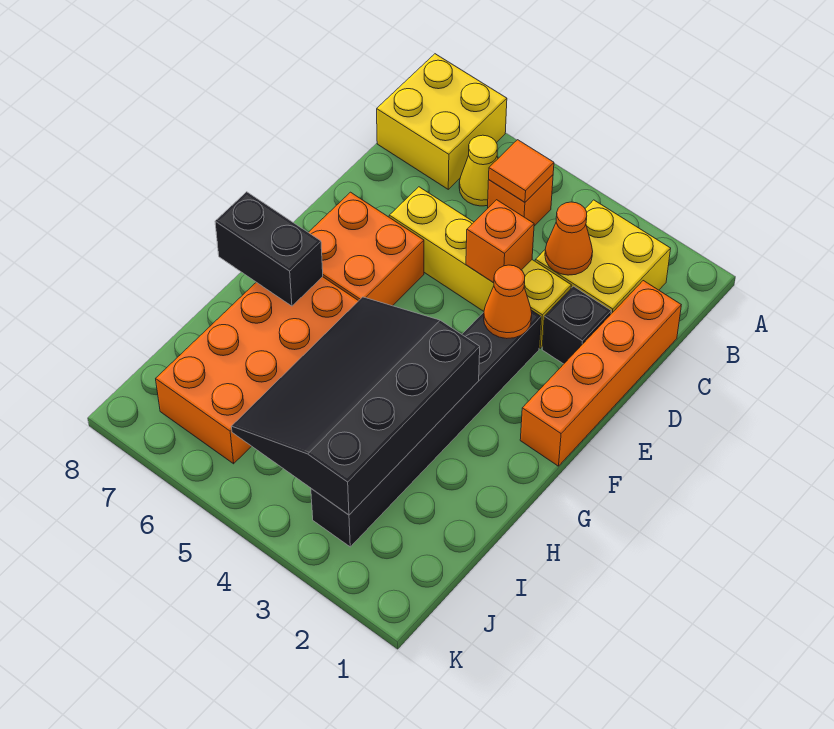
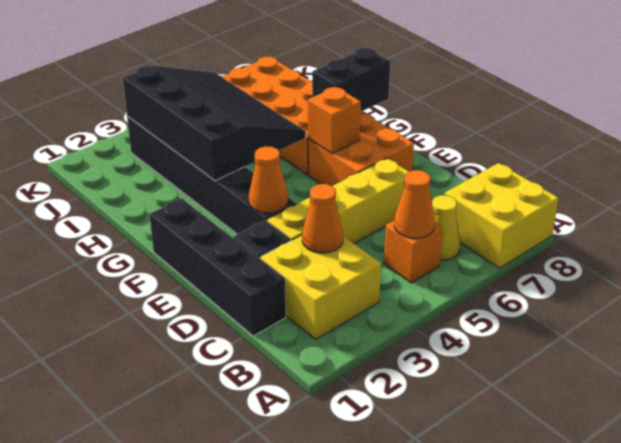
orange 1x1 tile [489,140,554,202] -> orange 1x1 cone [394,170,435,238]
orange 1x4 brick [520,281,681,466] -> black 1x4 brick [149,199,286,336]
orange 1x1 brick [466,200,534,283] -> orange 1x1 brick moved to [308,87,361,153]

